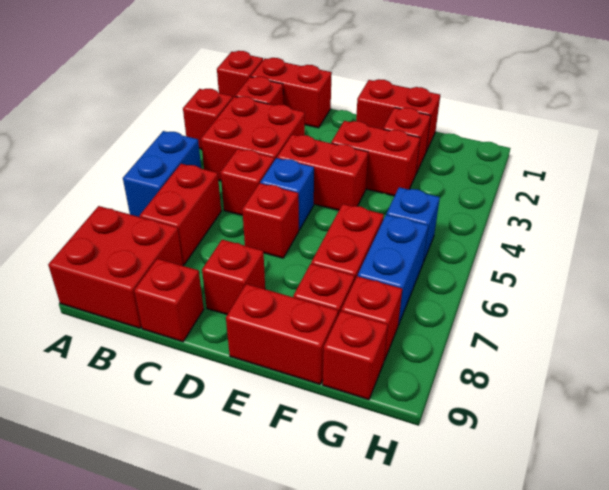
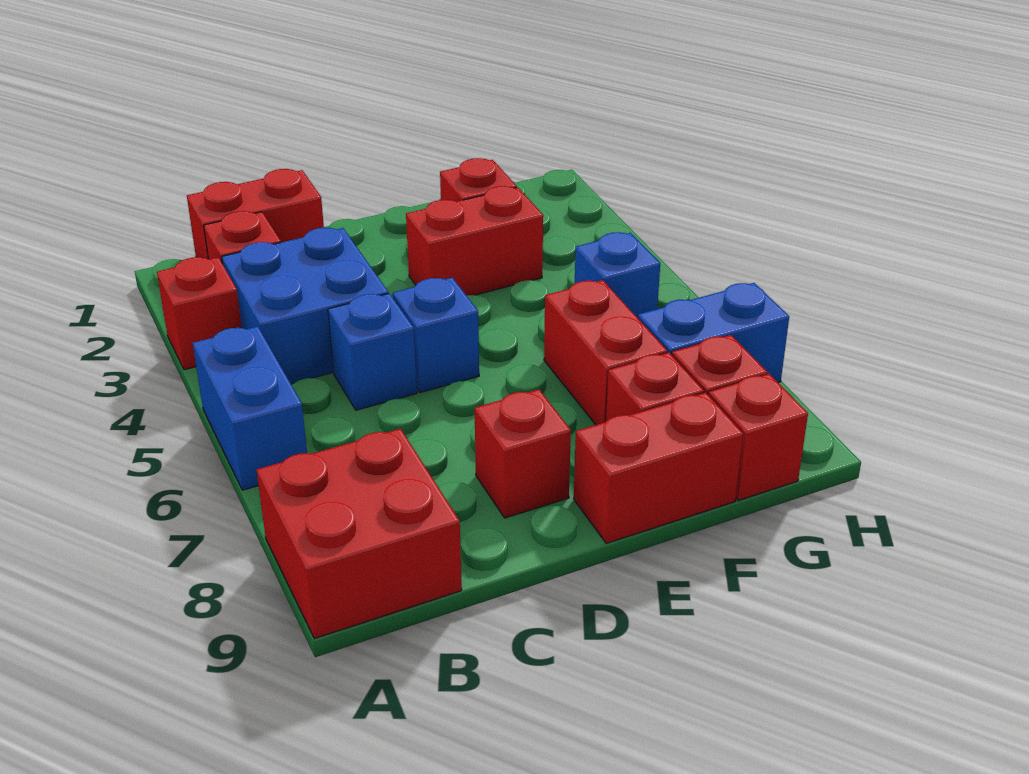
red 1x1 brick [217,51,263,97] -> none
red 2x2 brick [201,96,305,181] -> blue 2x2 brick [222,228,388,384]
red 1x2 brick [140,164,221,265] -> none
red 1x1 brick [221,149,274,215] -> blue 1x1 brick [328,293,417,410]
red 1x1 brick [134,259,204,342] -> none
red 1x2 brick [277,135,368,210] -> none
red 1x1 brick [242,183,299,258] -> none
red 1x2 brick [356,79,440,151] -> none
blue 1x2 brick [358,215,428,325] -> blue 1x2 brick turned to [638,283,789,383]

